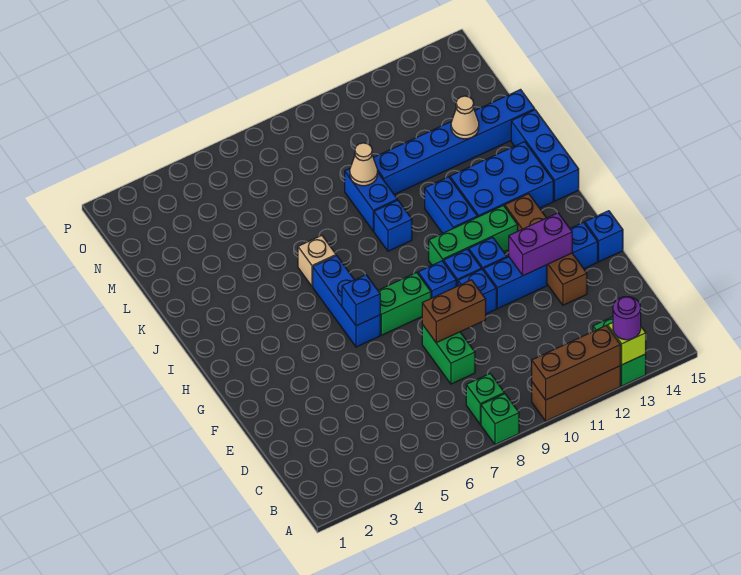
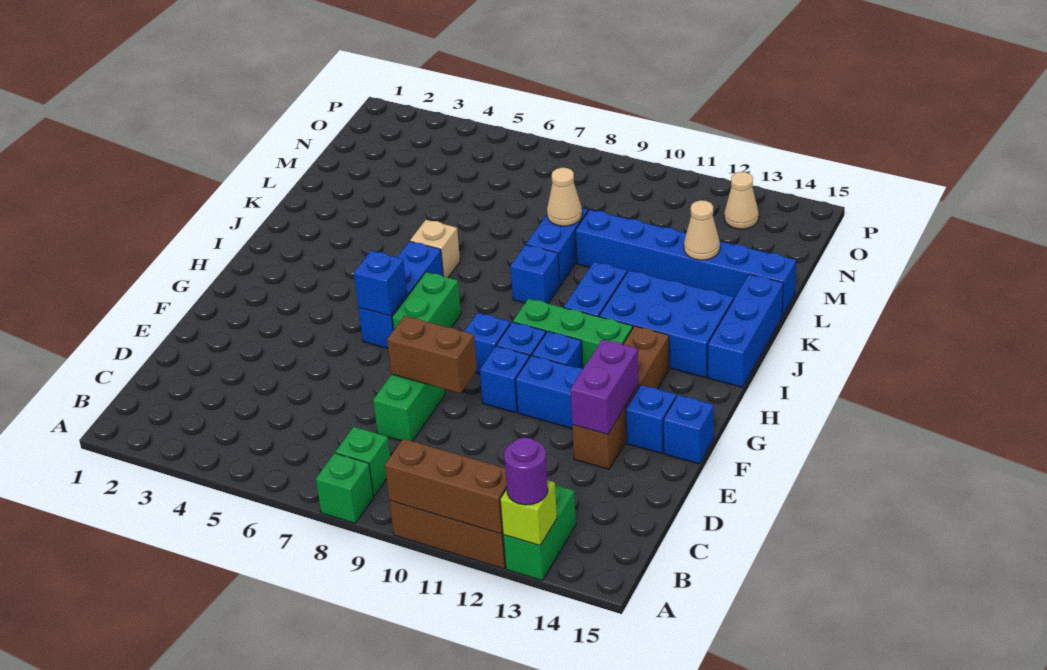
purple 1x2 brick [509,213,572,276] -> purple 1x2 brick turned to [570,339,639,434]
green 1x2 brick [378,273,431,335] -> green 1x2 brick turned to [392,272,461,329]
none -> tan 1x1 cone [724,172,759,229]

